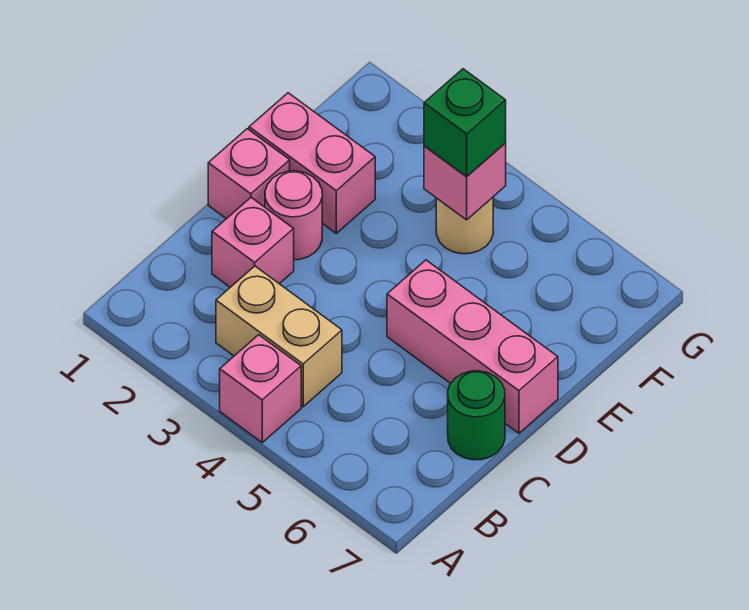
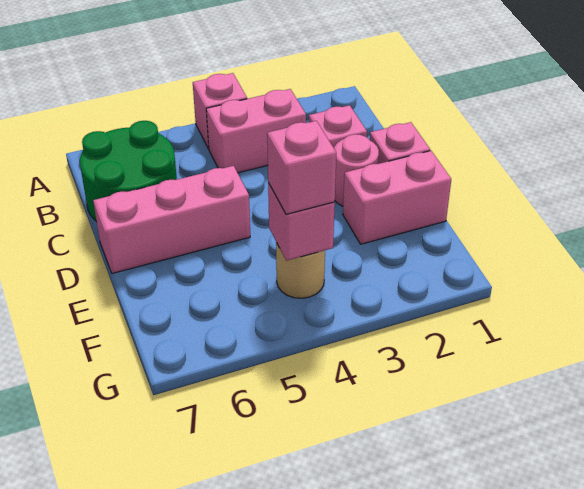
tan 1x2 brick [216,266,342,407] -> pink 1x2 brick [206,89,306,173]
green 1x1 round brick [448,371,505,460] -> green 2x2 round brick [80,121,177,222]
green 1x1 brick [424,69,506,176] -> pink 1x1 brick [267,121,336,214]

